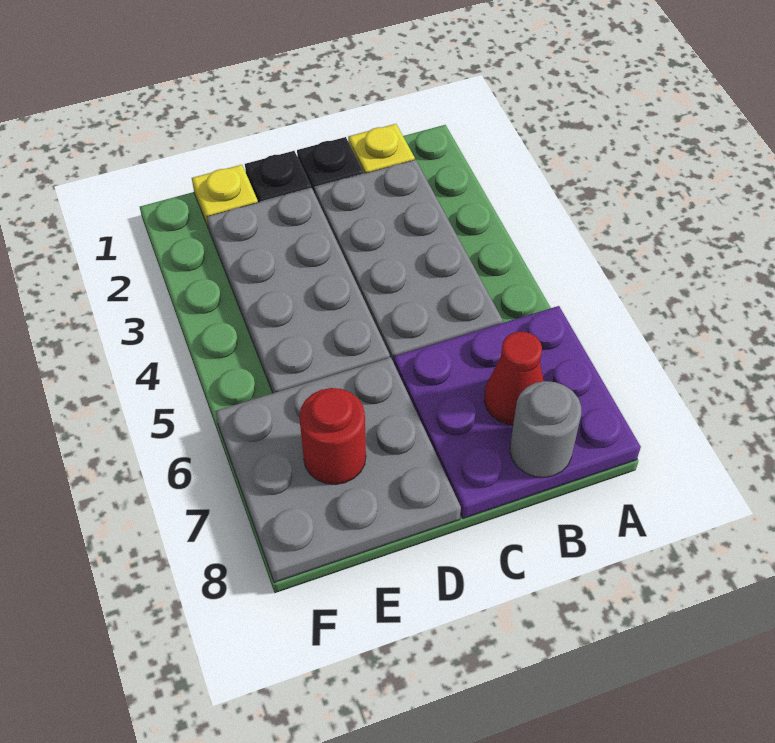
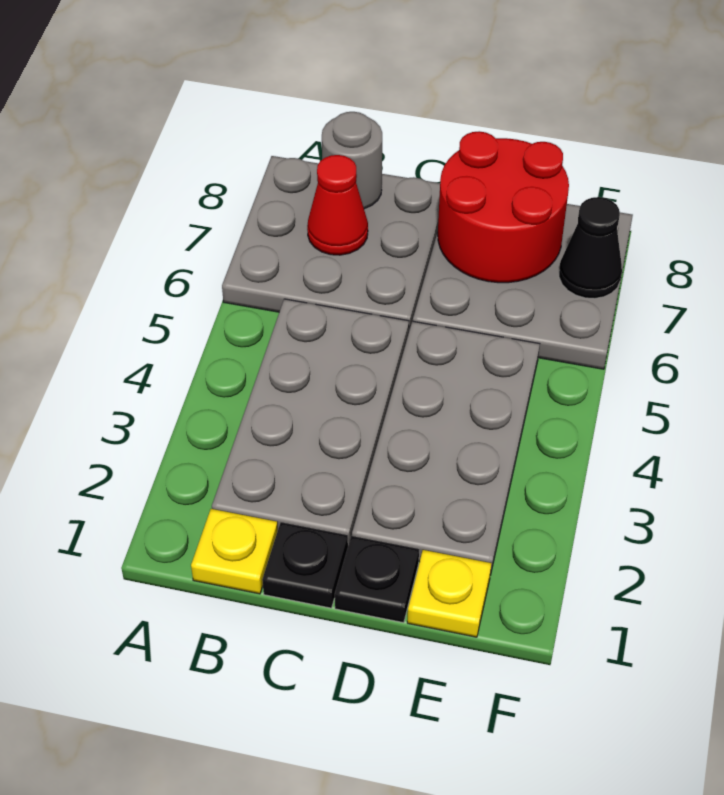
purple 3x3 plate [394,306,641,519] -> grey 3x3 plate [222,156,440,330]
red 1x1 round brick [299,388,366,484] -> red 2x2 round brick [438,131,569,283]
none -> black 1x1 cone [559,197,622,299]

